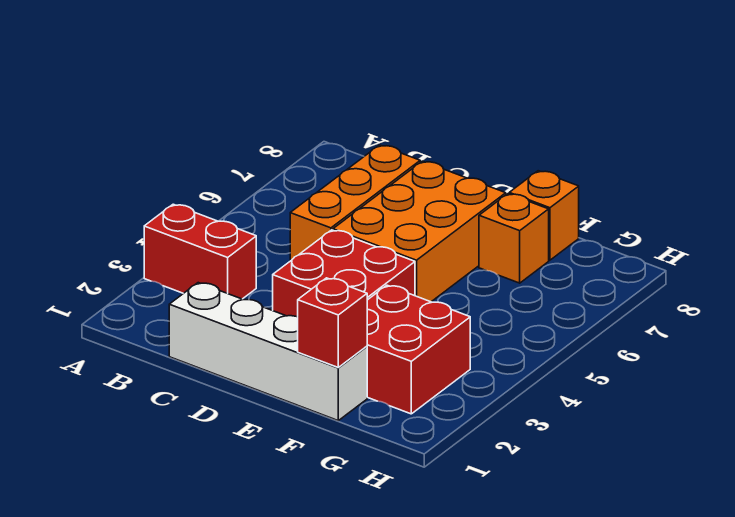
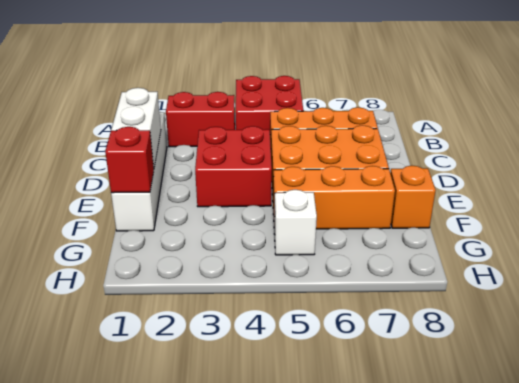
red 1x2 brick [144,204,256,299] -> red 1x2 brick turned to [166,92,235,147]
none -> white 1x2 brick [111,88,161,167]
red 2x2 brick [367,285,470,414] -> red 2x2 brick moved to [236,76,303,130]
orange 1x1 brick [479,194,549,283] -> orange 1x3 brick [273,166,395,229]
none -> white 1x1 brick [274,190,317,255]

